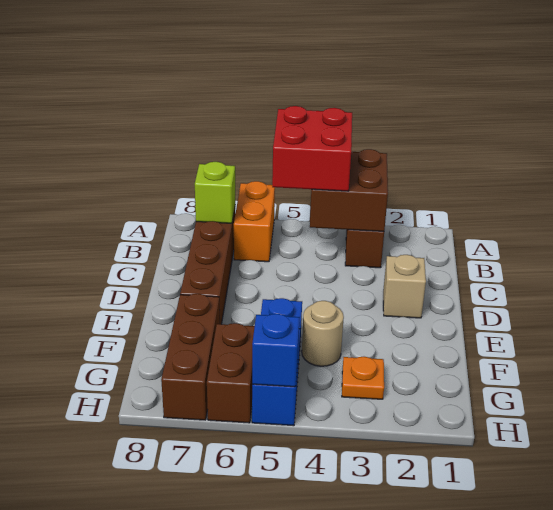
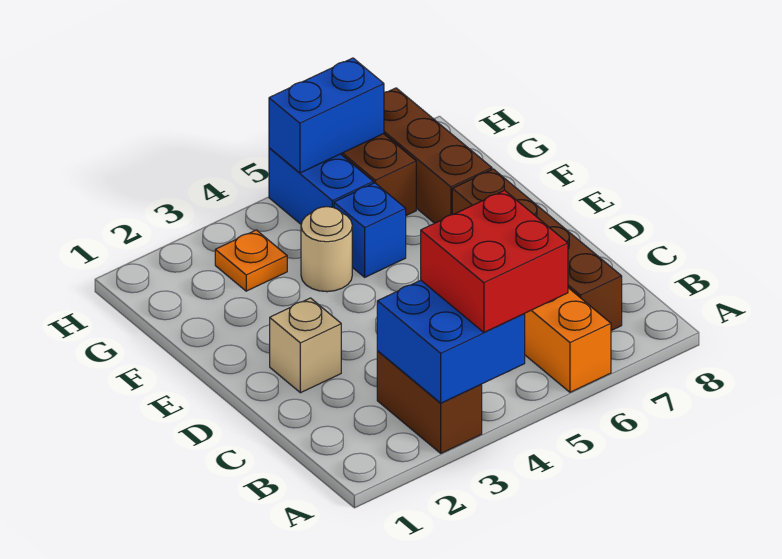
brown 2x2 brick [310,149,388,231] -> blue 2x2 brick [377,280,525,403]
lime 1x1 brick [195,162,235,223] -> none
blue 1x1 brick [252,314,300,387] -> blue 1x2 brick [269,58,384,173]

